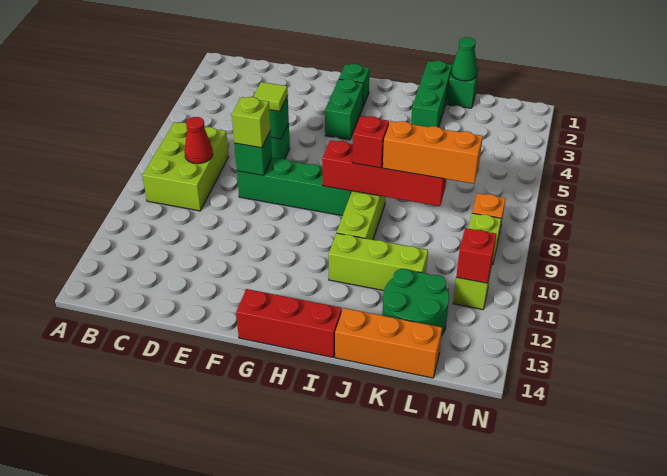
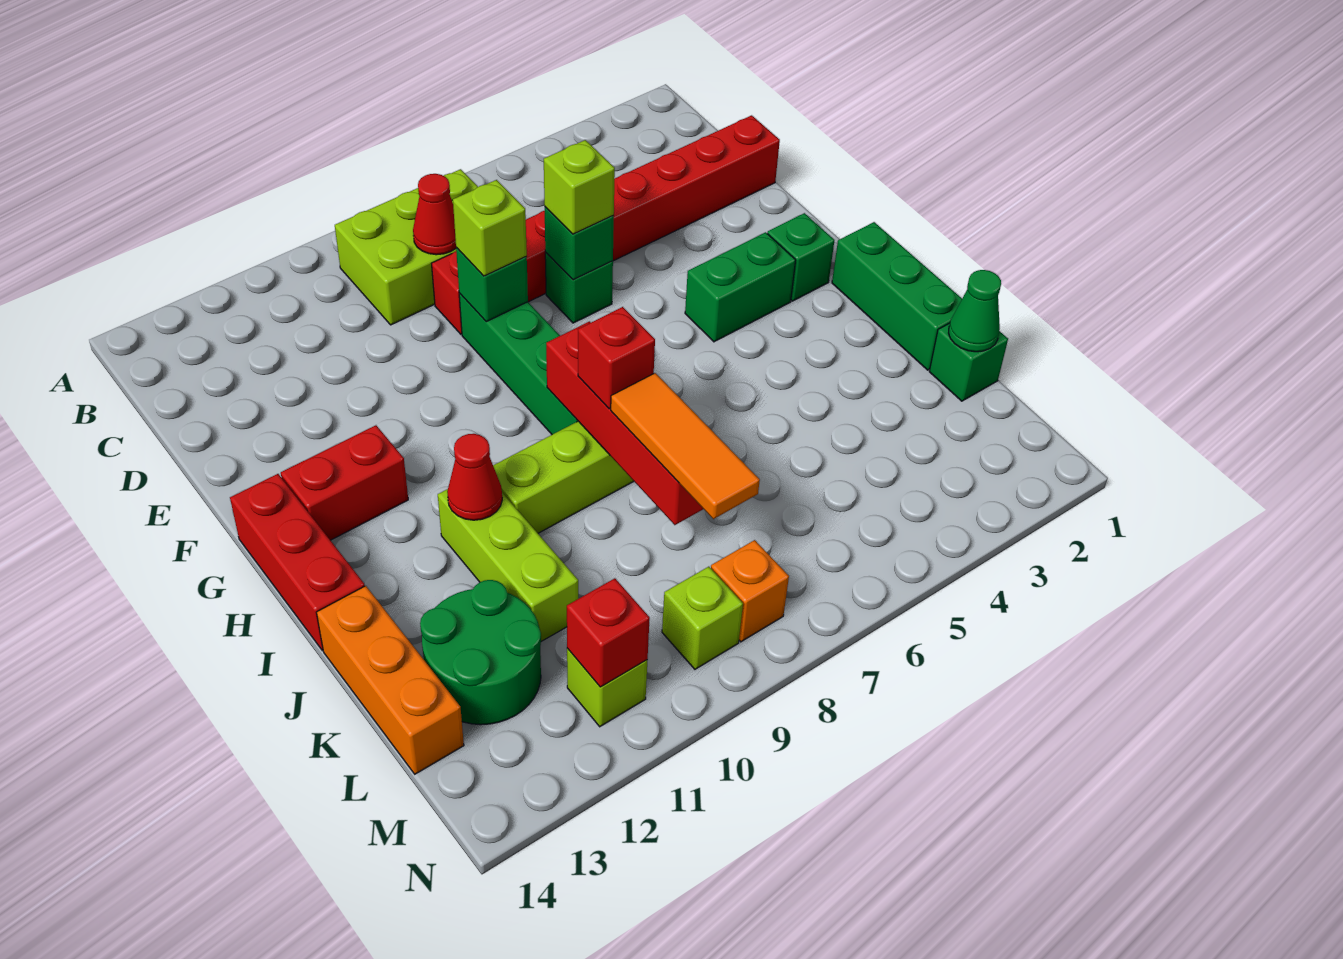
none -> red 1x8 brick [431,115,780,334]
lime 1x1 tile [253,82,288,111] -> lime 1x1 brick [544,140,615,234]
none -> red 1x2 brick [281,425,408,540]
none -> red 1x1 cone [447,434,502,520]
green 1x3 brick [411,61,452,127] -> green 1x3 brick turned to [832,222,962,370]
orange 1x3 brick [383,121,483,184] -> orange 1x3 tile [611,373,760,519]

